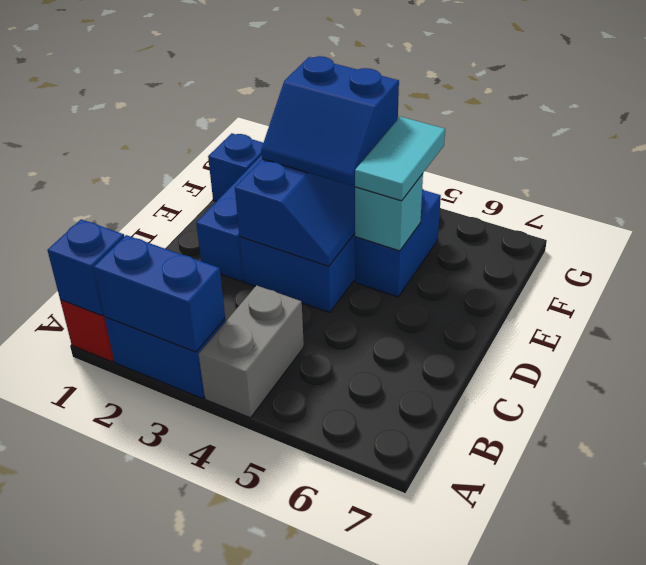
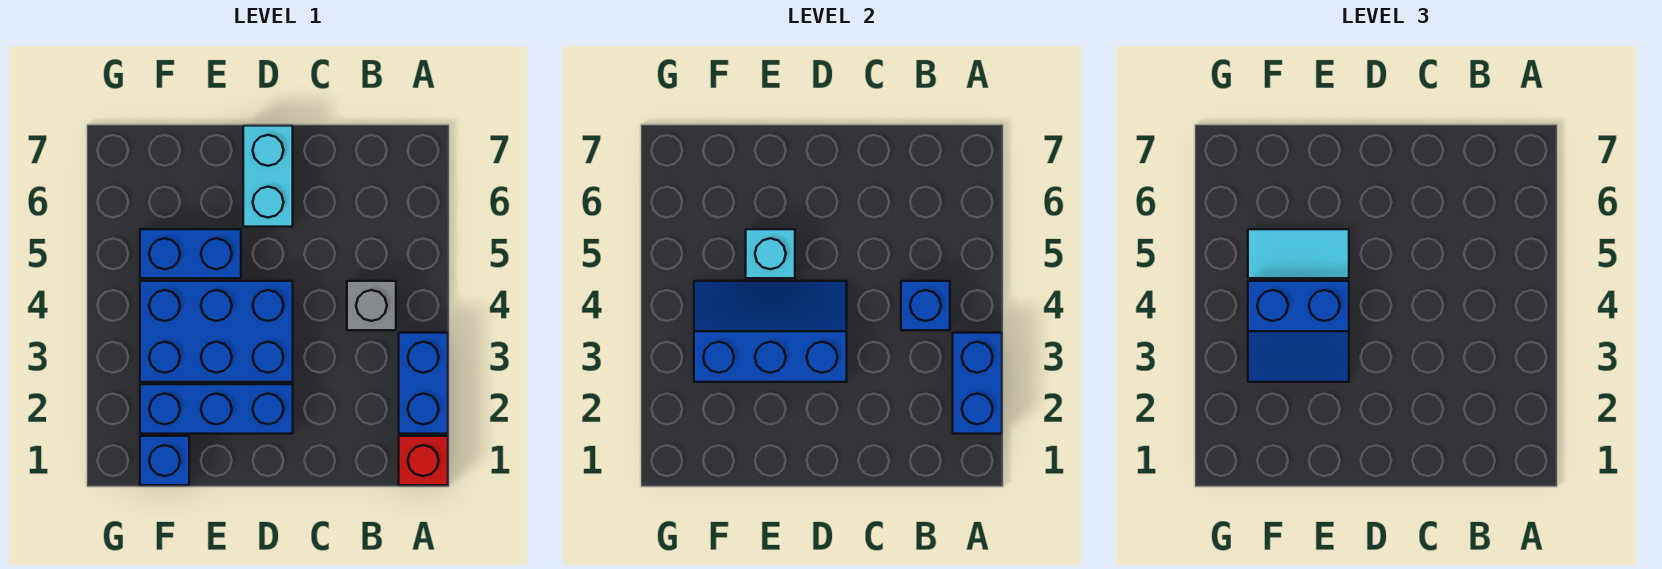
blue 1x1 brick [48,219,124,316] -> blue 1x1 brick moved to [901,281,950,330]
grey 1x2 brick [199,285,304,418] -> grey 1x1 brick [347,281,396,330]
none -> cyan 1x2 brick [243,126,293,227]
blue 2x2 slope [261,56,399,186] -> blue 2x2 slope turned to [1248,281,1349,382]

